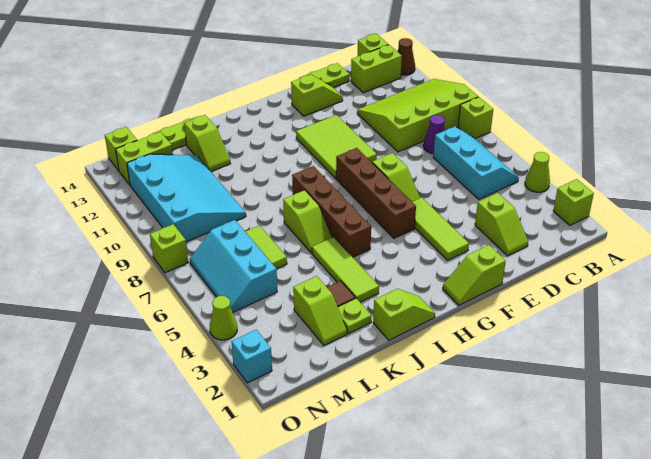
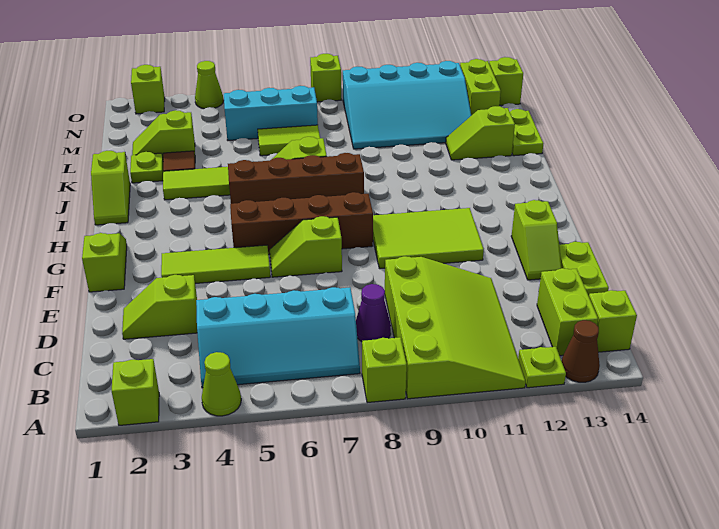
none -> lime 1x1 plate [518,347,566,388]
cyan 2x3 slope [433,127,519,199] -> cyan 2x4 slope [196,287,360,388]
cyan 1x1 brick [231,330,272,383] -> lime 1x1 brick [131,65,165,114]

